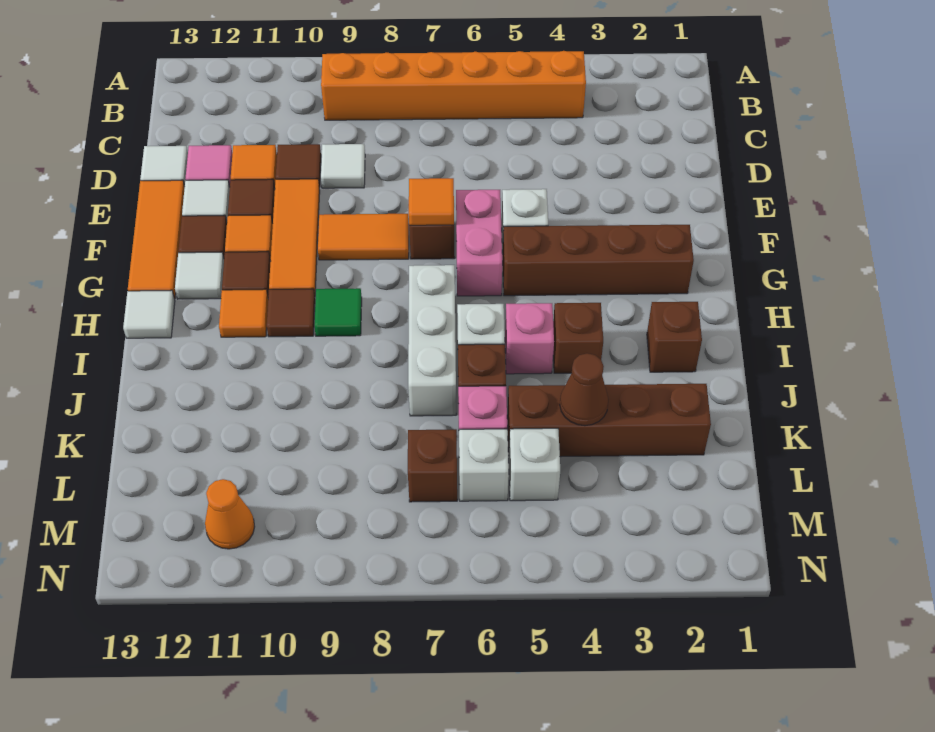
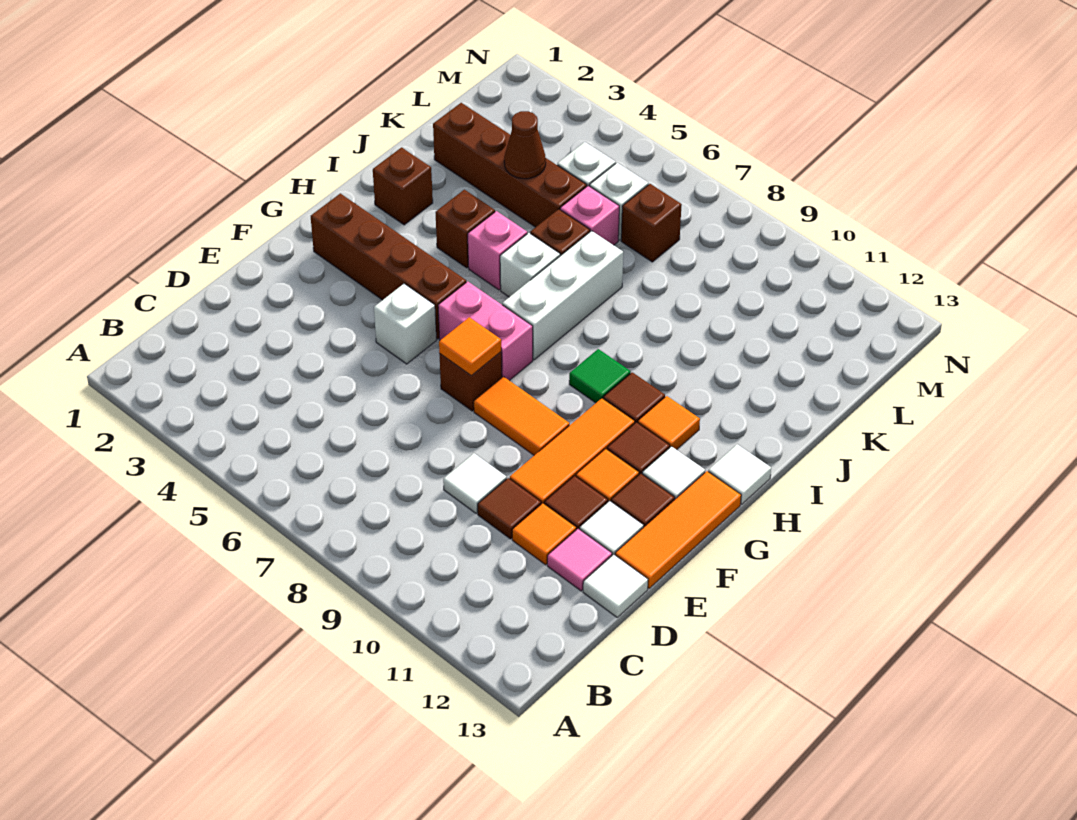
orange 1x6 brick [321,51,586,120] -> none
pink 1x2 brick [456,190,502,296] -> pink 1x2 brick turned to [438,282,533,381]
orange 1x1 cone [205,479,255,549] -> none

